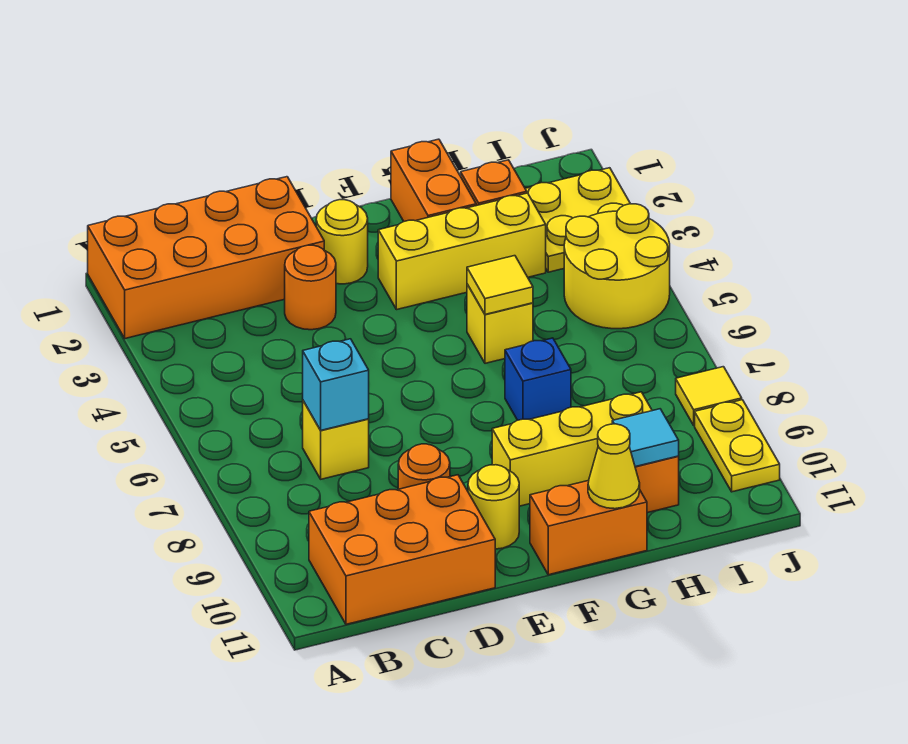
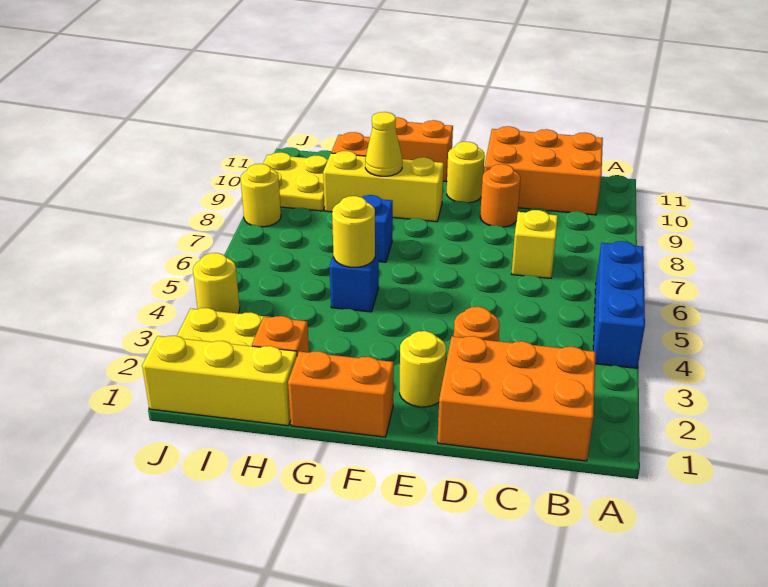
orange 2x4 brick [88,177,324,339] -> orange 2x3 brick [438,336,596,461]
none -> blue 1x3 brick [593,241,645,368]
cyan 1x1 brick [303,339,369,430] -> none
yellow 1x3 brick [378,193,546,310] -> yellow 1x3 brick moved to [142,336,297,426]
orange 1x2 brick [391,139,476,221] -> orange 1x2 brick turned to [288,351,394,437]
yellow 1x1 brick [467,284,533,363] -> blue 1x1 brick [330,246,379,312]
yellow 1x1 tile [467,256,533,314] -> yellow 1x1 round brick [332,196,375,267]
yellow 1x1 cone [588,424,640,509] -> yellow 1x1 cone moved to [365,112,402,176]
cyan 1x1 tile [612,409,679,467] -> none
yellow 2x2 round brick [564,204,670,329] -> yellow 1x1 round brick [193,253,240,313]
yellow 1x1 tile [676,367,742,425] -> yellow 1x1 round brick [241,164,281,227]
yellow 1x2 plate [695,400,780,492] -> yellow 2x2 plate [263,152,328,211]

